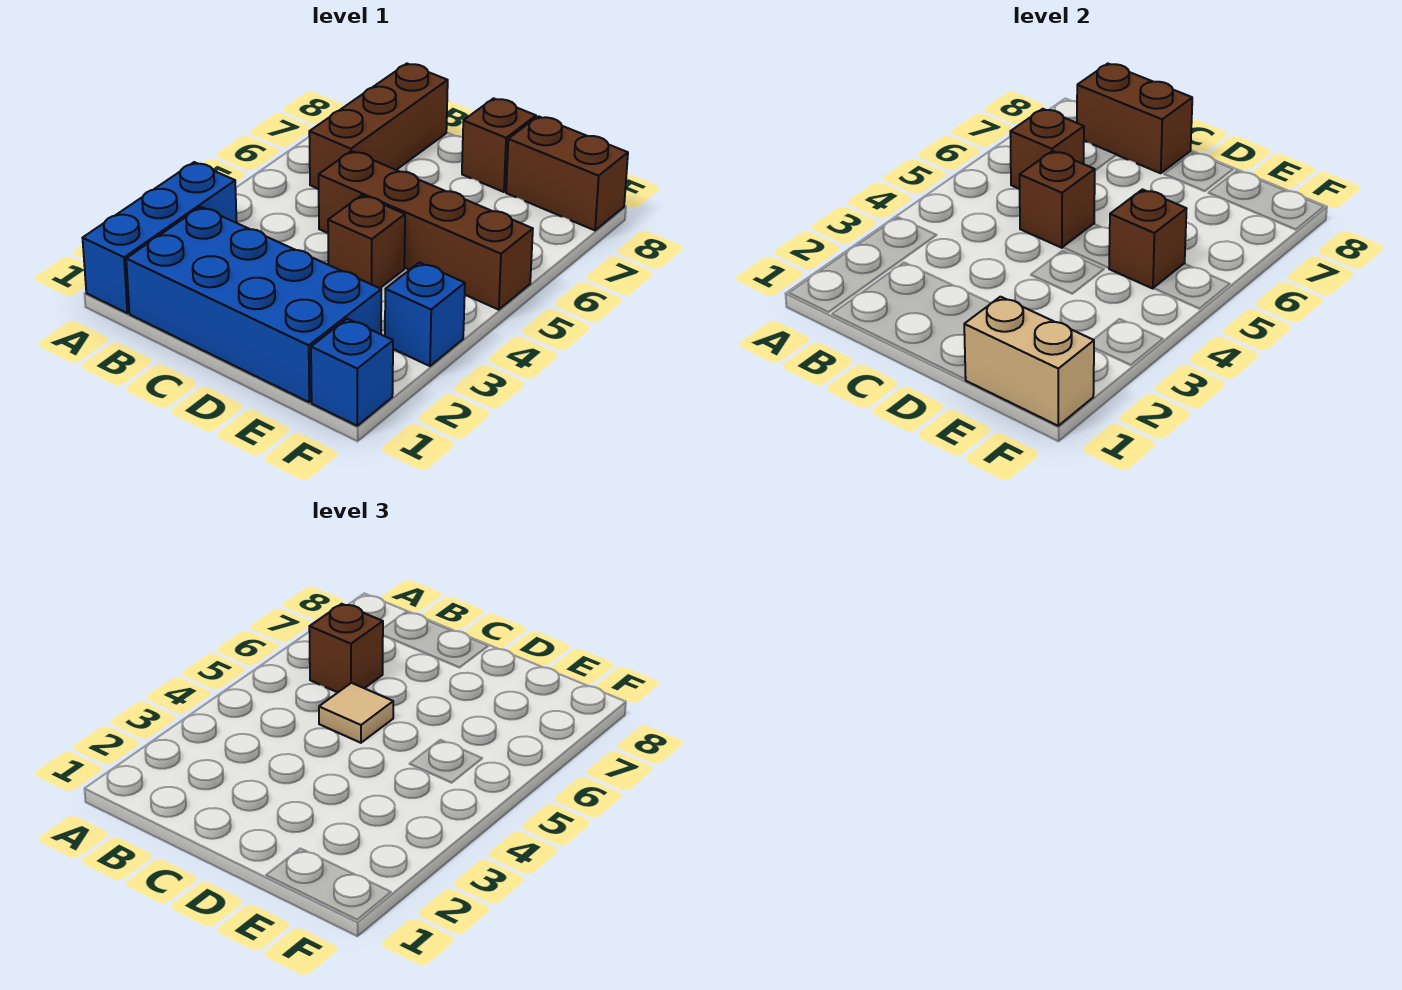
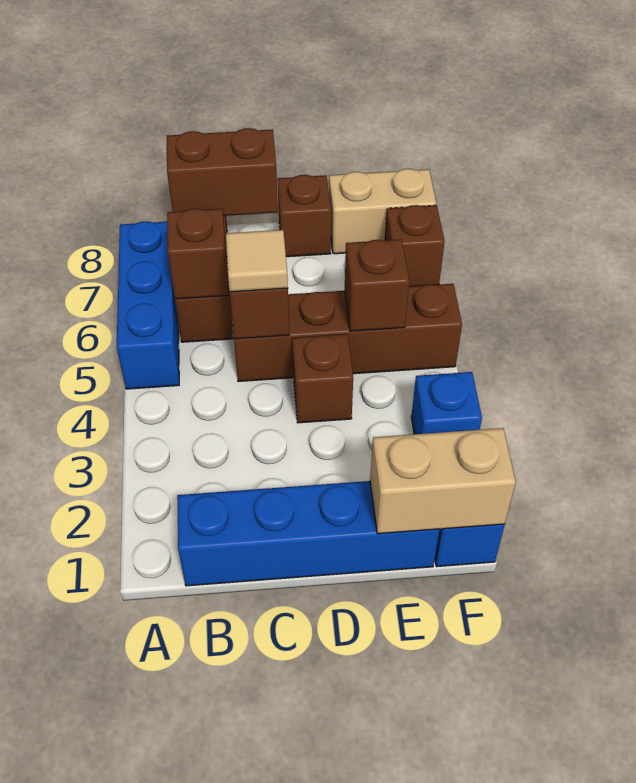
blue 1x3 brick [83,162,237,313] -> blue 1x3 brick moved to [117,221,179,389]
blue 2x4 brick [126,207,381,402] -> blue 1x4 brick [177,481,440,586]
brown 1x1 brick [309,604,383,692] -> brown 1x1 brick moved to [385,205,445,286]
brown 1x2 brick [506,116,628,230] -> tan 1x2 brick [329,169,436,254]

